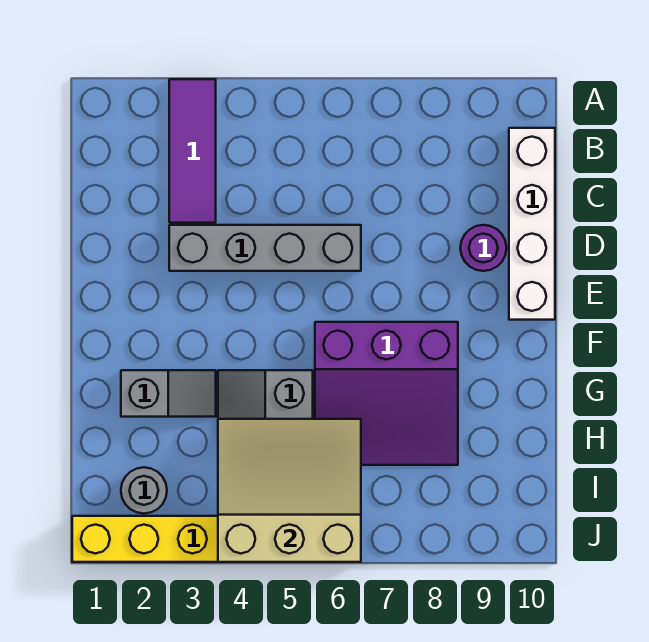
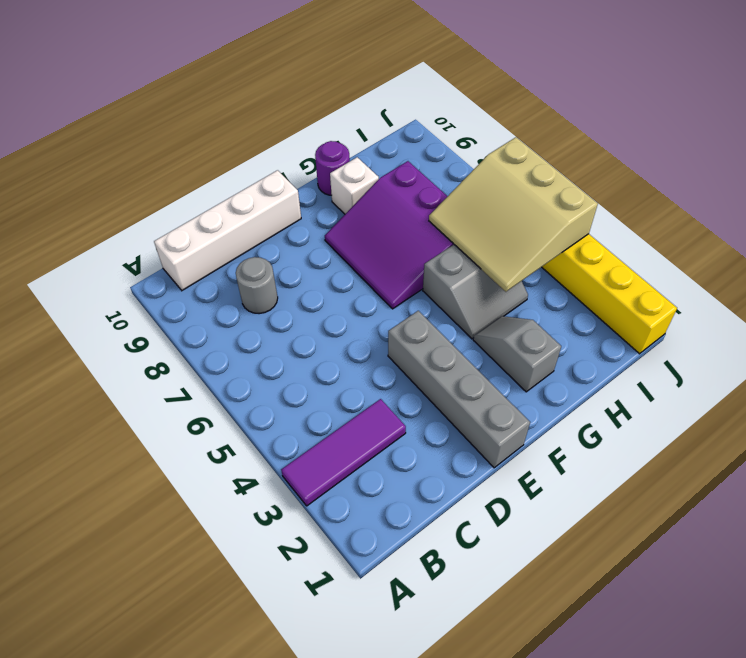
grey 1x4 brick [169,225,361,271] -> grey 1x4 brick moved to [388,311,530,468]
purple 1x1 round brick [460,225,506,271] -> purple 1x1 round brick moved to [315,141,350,195]
purple 3x3 slope [315,322,458,465] -> purple 3x3 slope turned to [325,161,454,309]
none -> white 1x1 brick [330,157,379,214]
grey 1x1 round brick [121,467,167,514] -> grey 1x1 round brick moved to [236,257,278,314]

